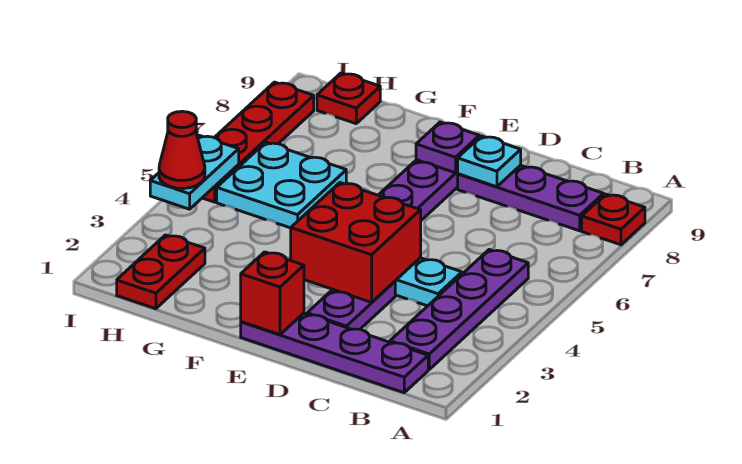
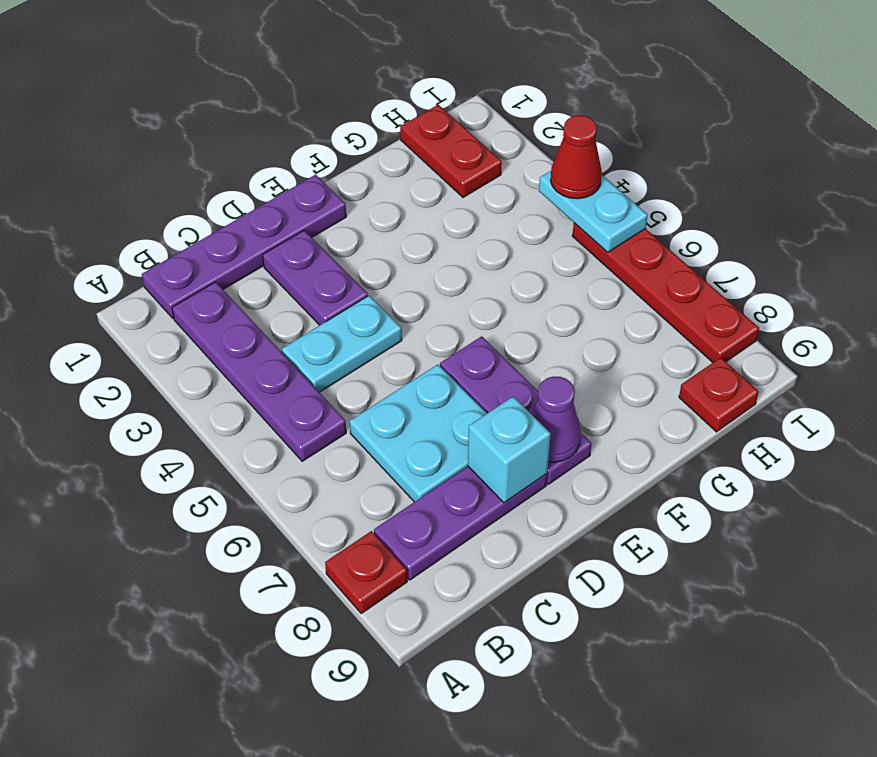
red 2x2 brick [291,183,421,302] -> none
cyan 1x1 plate [458,136,521,187] -> cyan 1x1 brick [468,397,551,503]
red 1x1 brick [241,252,304,335] -> none
purple 1x1 plate [416,122,479,173] -> purple 1x1 cone [532,376,581,462]
cyan 2x2 plate [217,142,346,228] -> cyan 2x2 plate moved to [350,365,487,502]

